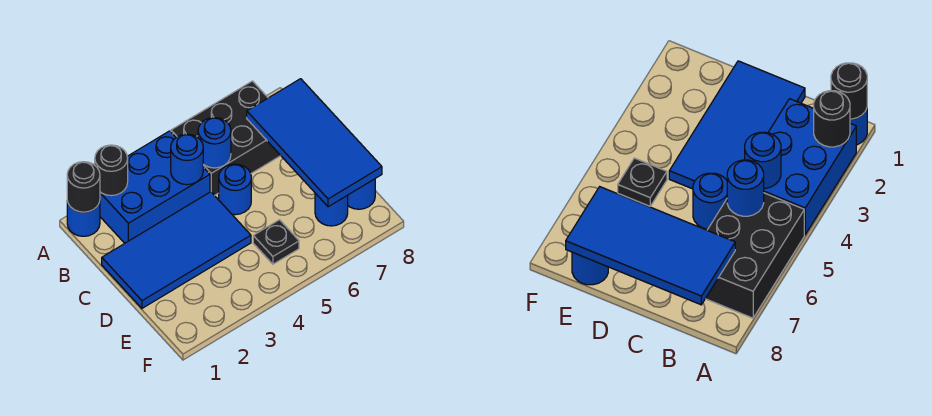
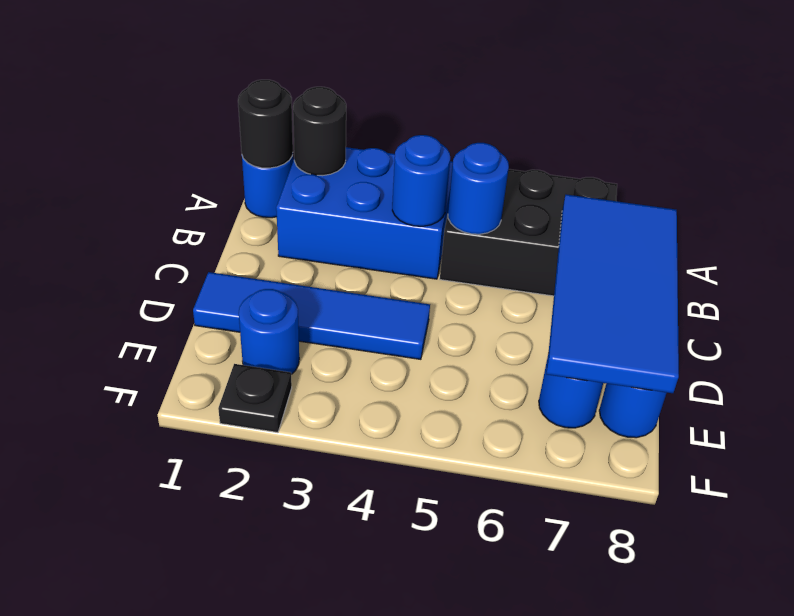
blue 2x4 tile [102,192,251,308] -> blue 1x4 tile [193,272,430,359]
blue 1x1 round brick [219,164,251,215] -> blue 1x1 round brick moved to [239,289,299,374]
black 1x1 plate [253,220,299,264] -> black 1x1 plate moved to [218,364,292,433]

